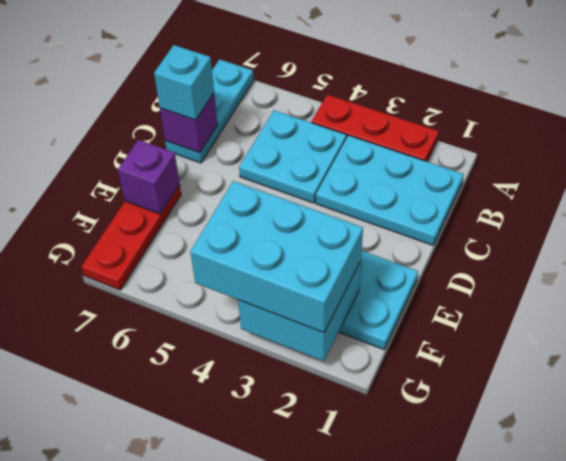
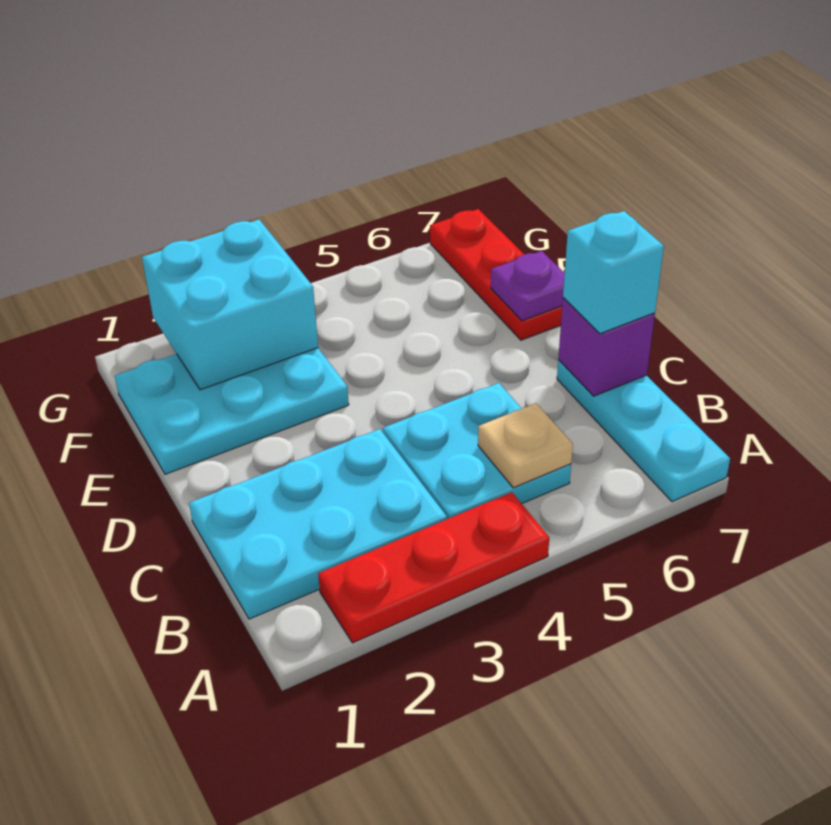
none -> tan 1x1 plate [478,403,573,488]
purple 1x1 brick [118,140,180,214] -> purple 1x1 plate [491,251,565,321]
cyan 2x3 brick [190,181,363,333] -> none

